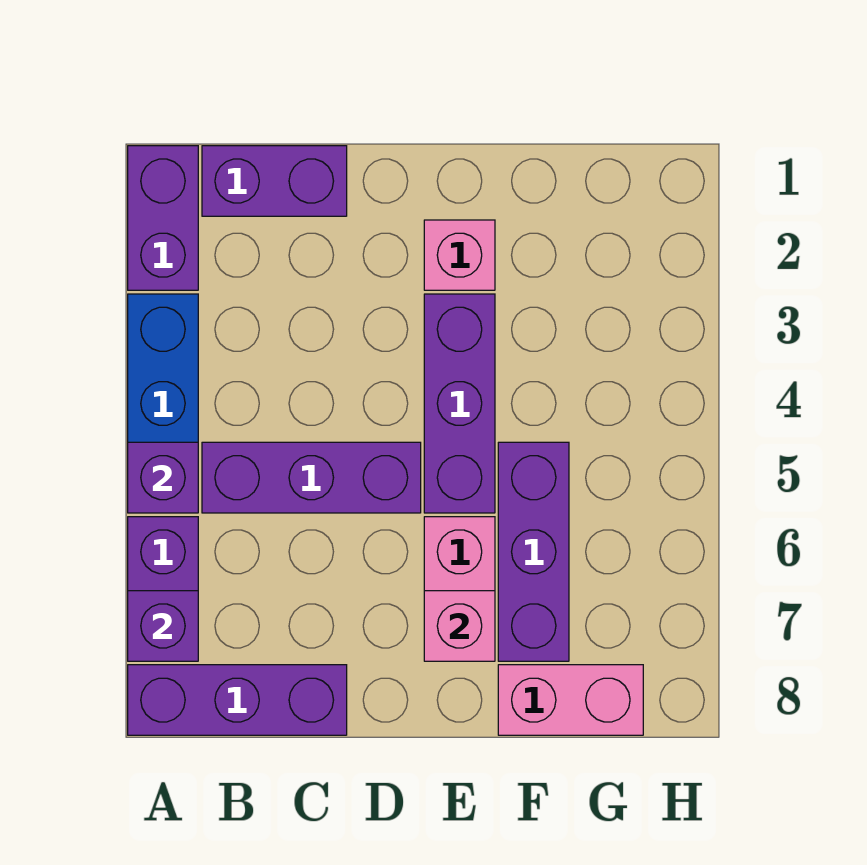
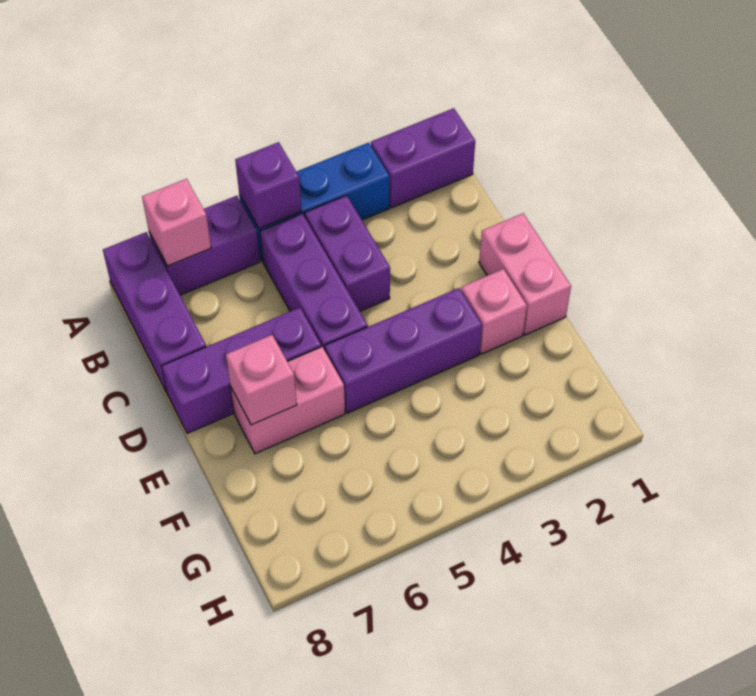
purple 1x1 brick [128,591,198,661] -> pink 1x1 brick [142,179,211,266]
purple 1x2 brick [202,146,347,216] -> purple 1x2 brick moved to [305,195,390,311]
purple 1x3 brick [498,442,569,661] -> purple 1x3 brick moved to [162,308,321,434]
pink 1x2 brick [498,665,643,735] -> pink 1x2 brick moved to [479,213,571,335]

